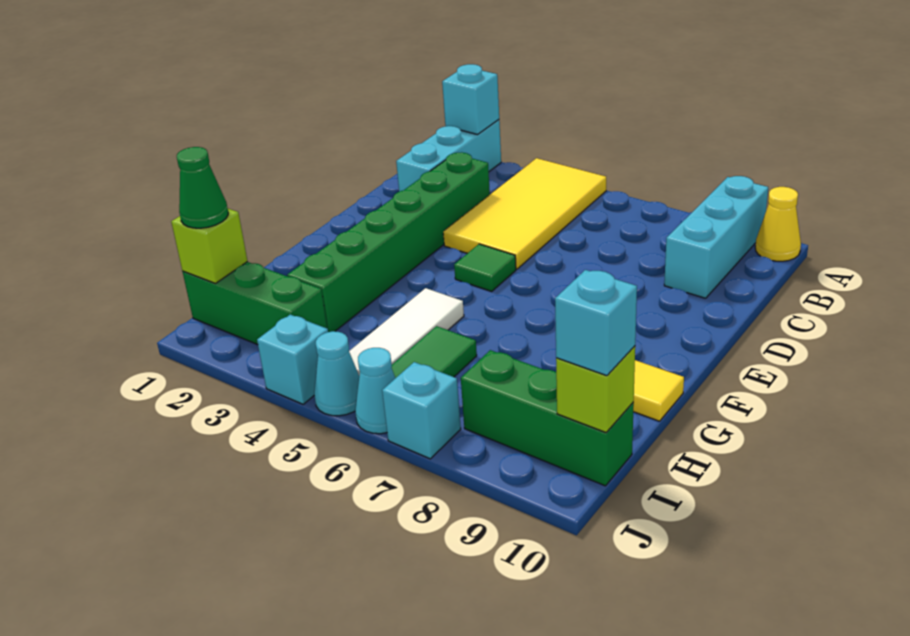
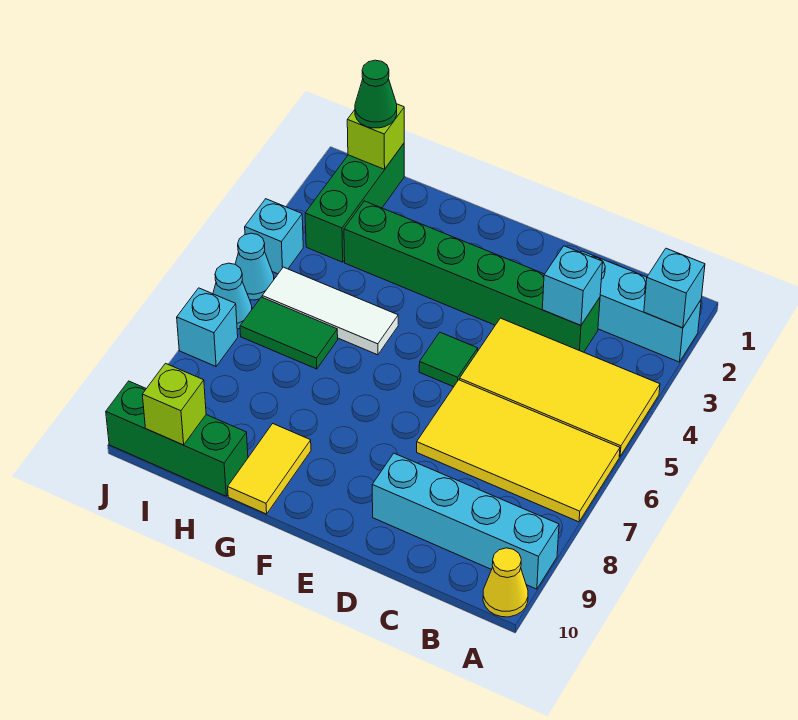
none -> yellow 2x4 tile [417,380,620,522]
cyan 1x3 brick [664,176,768,298] -> cyan 1x4 brick [372,453,559,589]
green 1x3 brick [461,350,634,486] -> green 1x3 brick turned to [106,381,248,496]
cyan 1x1 brick [555,270,637,376] -> cyan 1x1 brick moved to [542,246,603,325]

